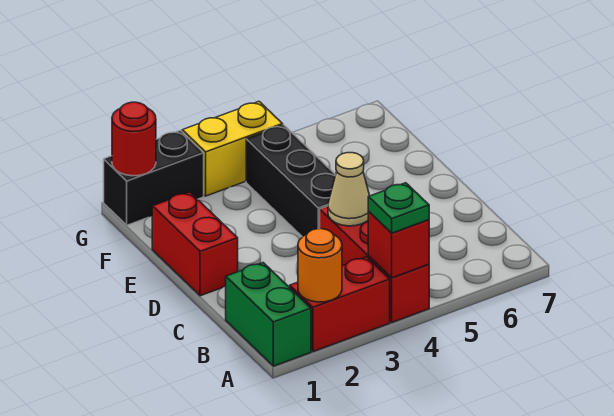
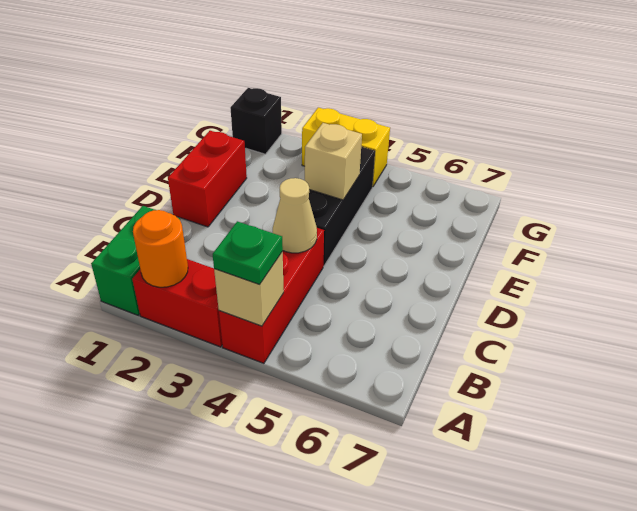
red 1x1 brick [368,212,429,278] -> tan 1x1 brick [214,252,284,326]
none -> tan 1x1 brick [305,123,362,200]
black 1x2 brick [104,131,204,225] -> black 1x1 brick [230,88,282,154]
red 1x1 round brick [112,102,156,176] -> none

